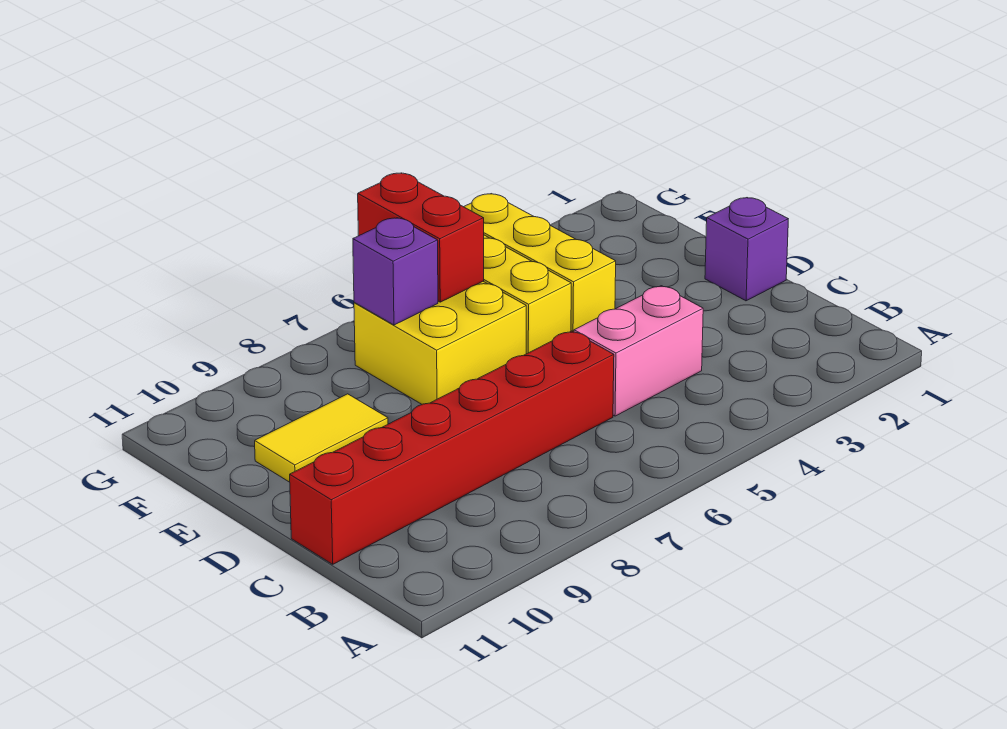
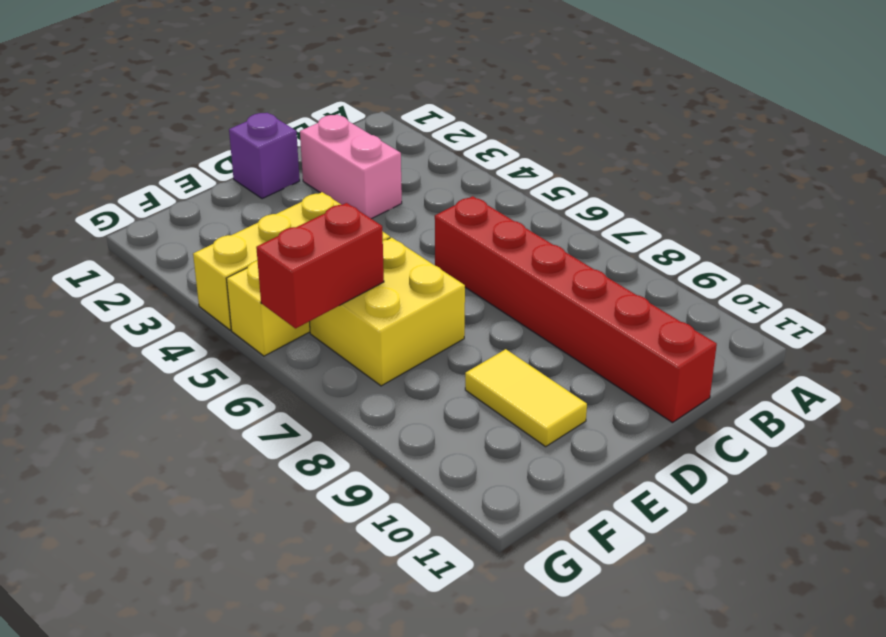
pink 1x2 brick [574,286,703,416] -> pink 1x2 brick moved to [300,115,402,219]
purple 1x1 brick [353,218,438,325] -> none

